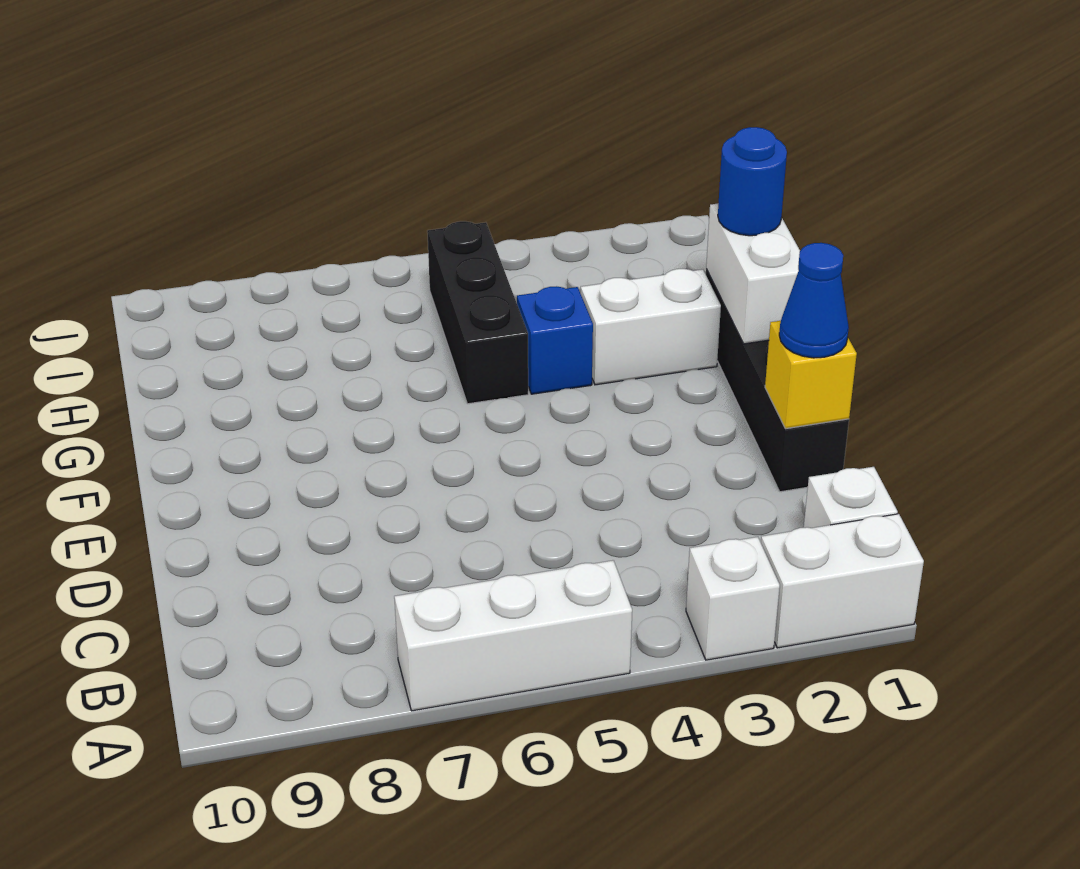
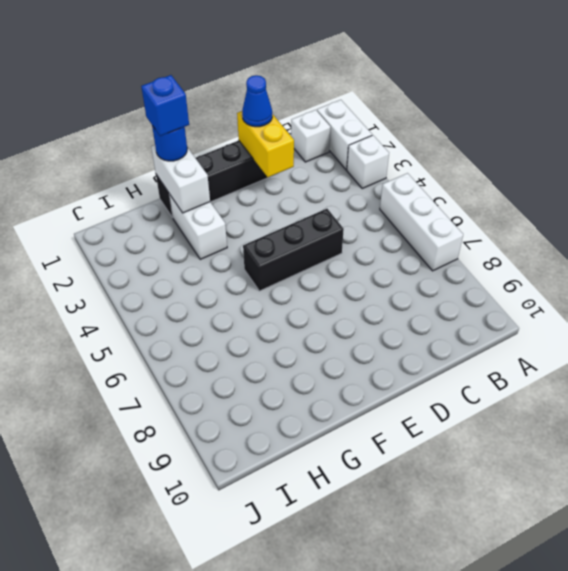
yellow 1x1 brick [765,321,857,429] -> yellow 1x2 brick [237,111,294,177]
white 1x2 brick [706,204,800,344] -> white 1x2 brick turned to [151,145,210,213]
blue 1x1 brick [517,286,593,394] -> blue 1x1 brick moved to [141,75,189,136]
black 1x3 brick [427,221,528,404] -> black 1x3 brick moved to [243,209,344,291]

